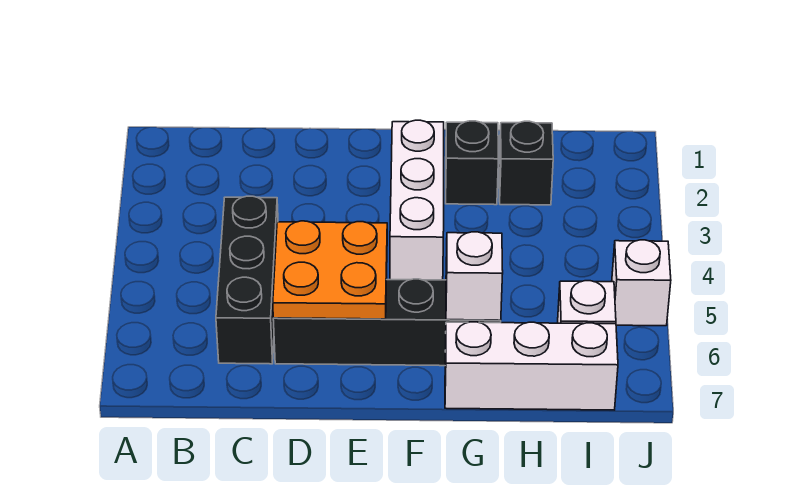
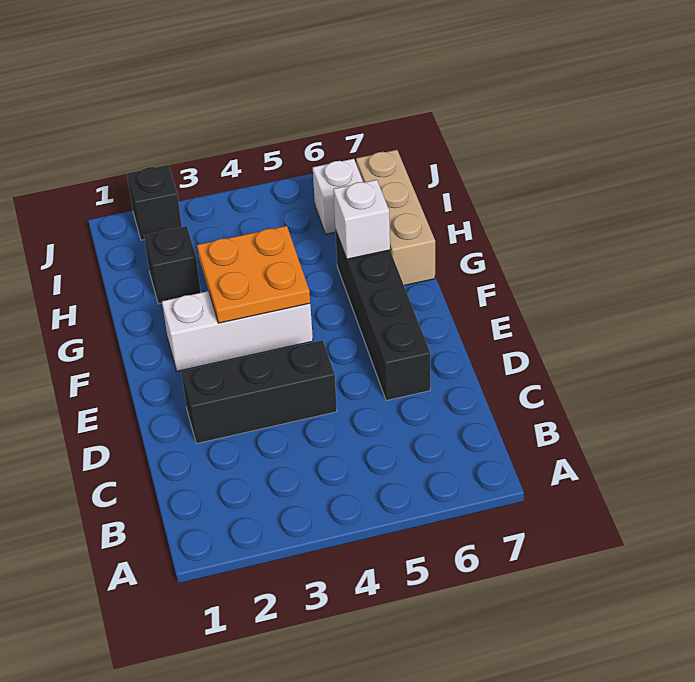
black 1x3 brick [216,196,278,364] -> black 1x3 brick moved to [181,340,337,444]
orange 2x2 plate [273,221,387,319] -> orange 2x2 plate moved to [197,226,310,323]
black 1x1 brick [446,121,498,205] -> black 1x1 brick moved to [127,165,182,240]
white 1x3 brick [445,322,618,410] -> tan 1x3 brick [356,150,435,285]
white 1x1 brick [612,240,671,326] -> none

